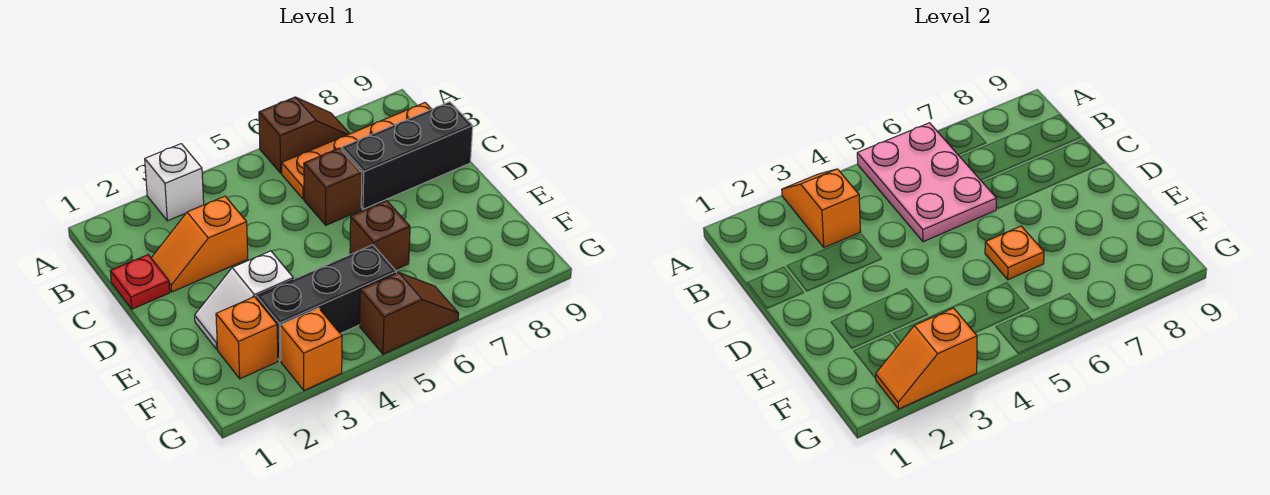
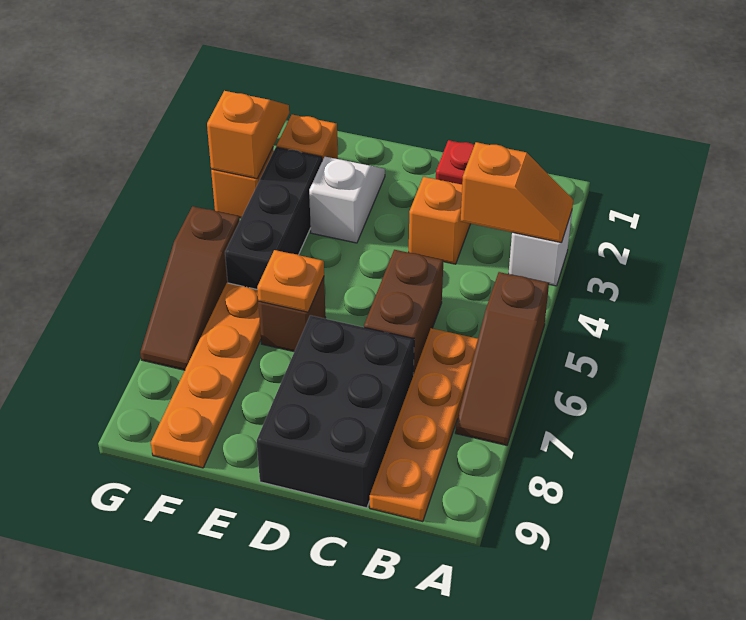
pink 2x3 plate [857,123,996,242] -> none
brown 1x2 slope [259,97,350,173] -> brown 1x3 slope [455,272,549,445]
brown 1x1 brick [304,148,362,225] -> brown 1x2 brick [364,250,444,375]
black 1x3 brick [341,102,473,209] -> black 2x3 brick [257,315,414,508]
none -> orange 1x4 plate [151,283,261,468]
brown 1x2 slope [360,272,459,354] -> brown 1x3 slope [140,206,240,370]

